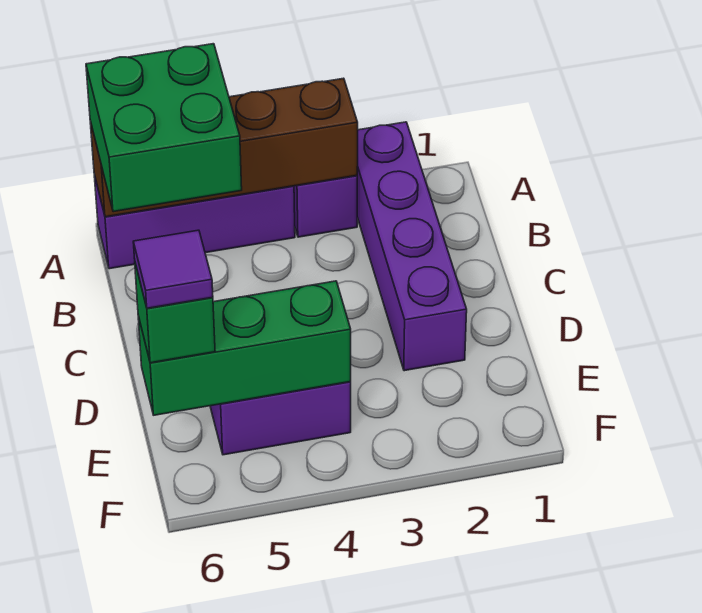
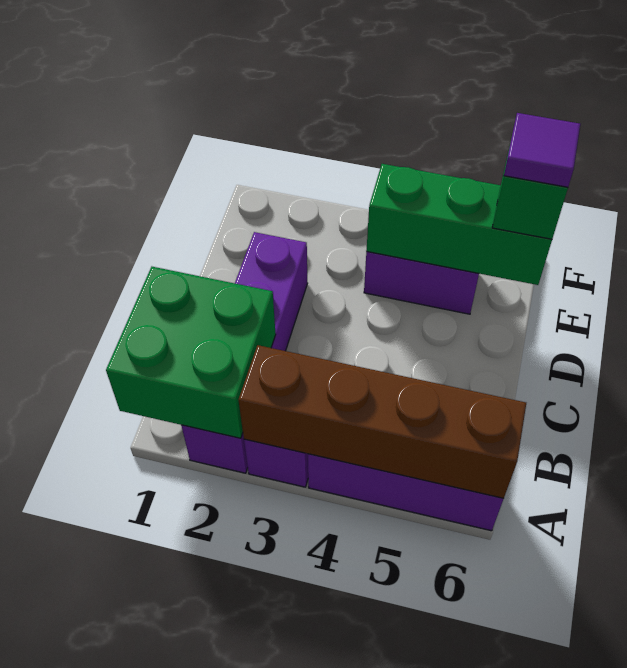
green 2x2 brick [86,44,242,212] -> green 2x2 brick moved to [106,267,276,438]

